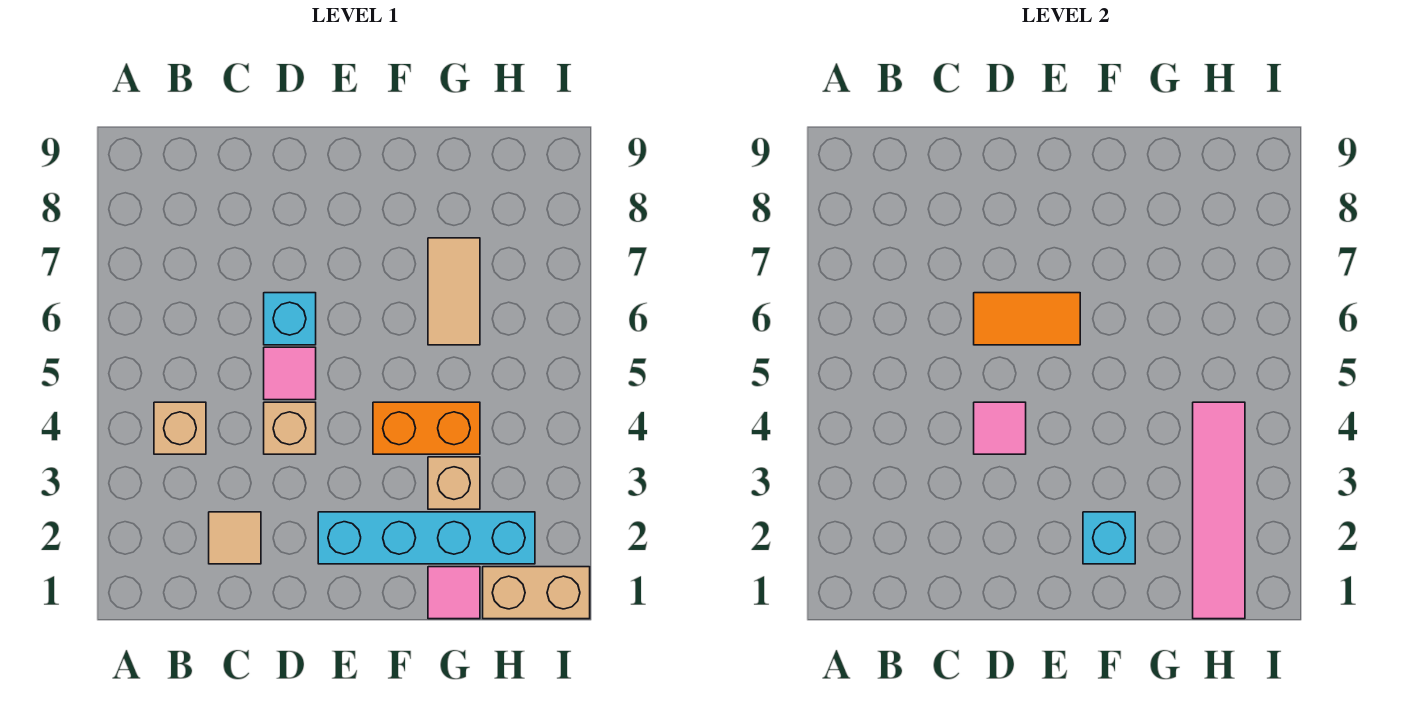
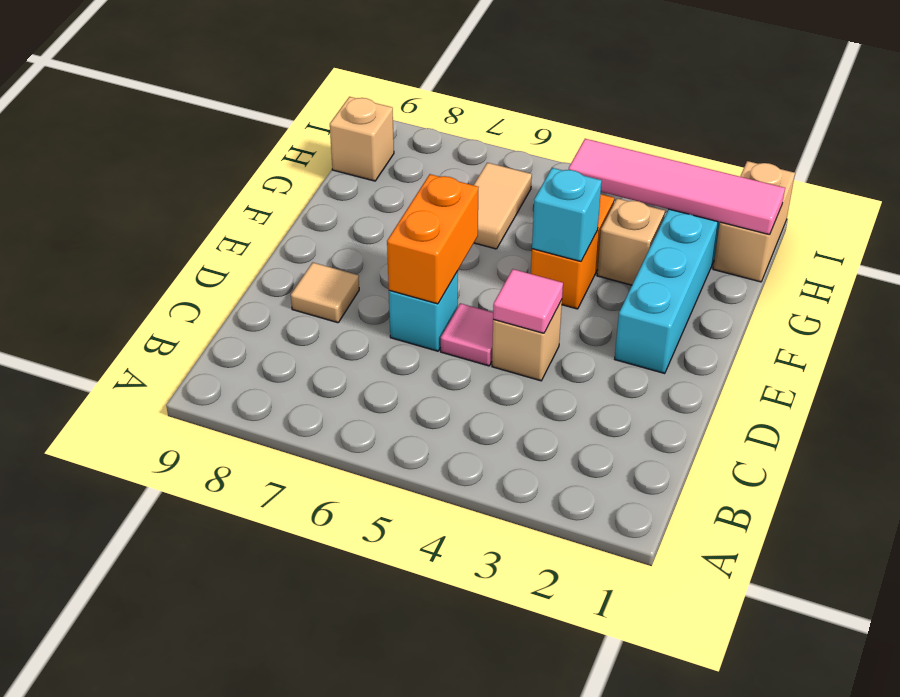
tan 1x1 brick [154,402,206,454] -> tan 1x1 brick moved to [330,97,394,181]
tan 1x1 tile [209,512,261,564] -> tan 1x1 tile moved to [291,262,359,323]
orange 1x2 tile [974,293,1080,345] -> orange 1x2 brick [387,174,479,304]
cyan 1x1 brick [1083,512,1135,564] -> cyan 1x1 brick moved to [532,168,602,262]
pink 1x1 tile [428,567,480,619] -> none
tan 1x2 tile [428,238,480,345] -> tan 1x2 tile turned to [474,163,532,249]

